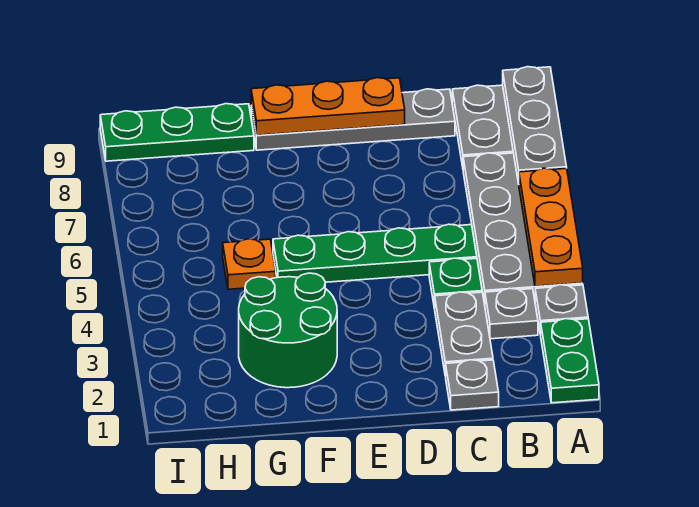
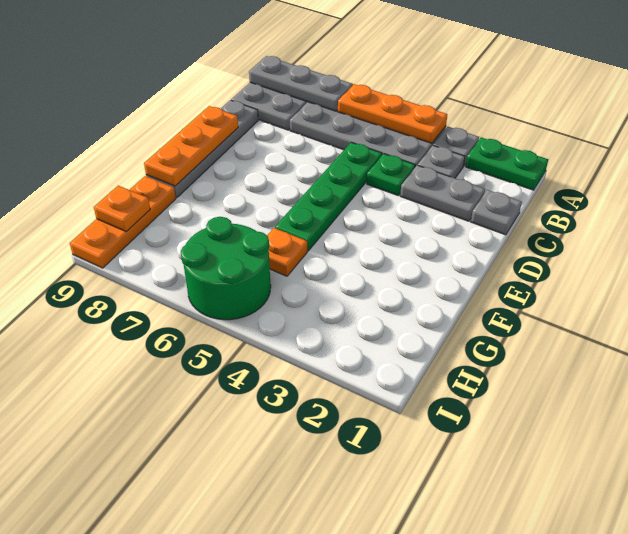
green 2x2 round brick [239,273,337,388] -> green 2x2 round brick moved to [181,217,271,320]
green 1x3 plate [100,104,254,161] -> orange 1x3 plate [70,176,176,268]
none -> orange 1x1 plate [94,186,150,231]

